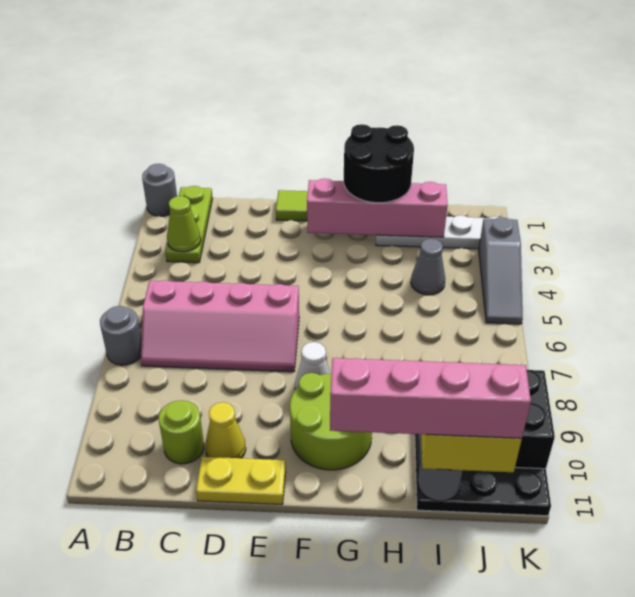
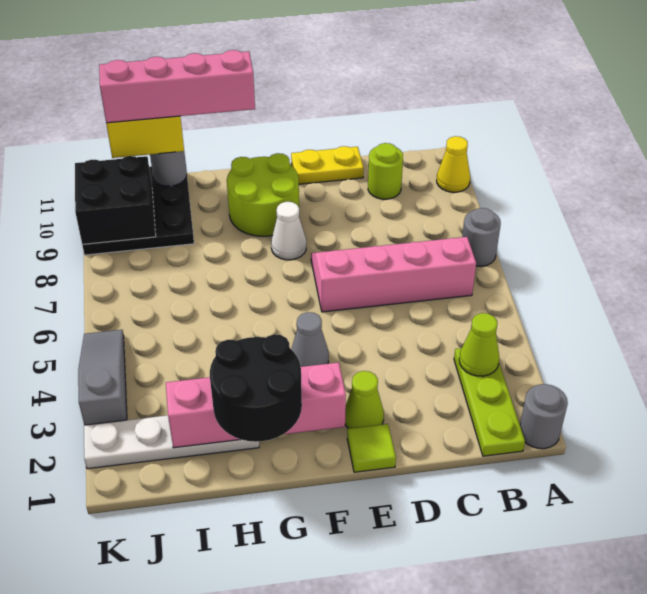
yellow 1x1 cone [205,402,246,458] -> yellow 1x1 cone moved to [437,136,470,192]
none -> lime 1x1 cone [345,371,384,429]
grey 1x1 cone [411,239,445,295] -> grey 1x1 cone moved to [291,312,329,367]

